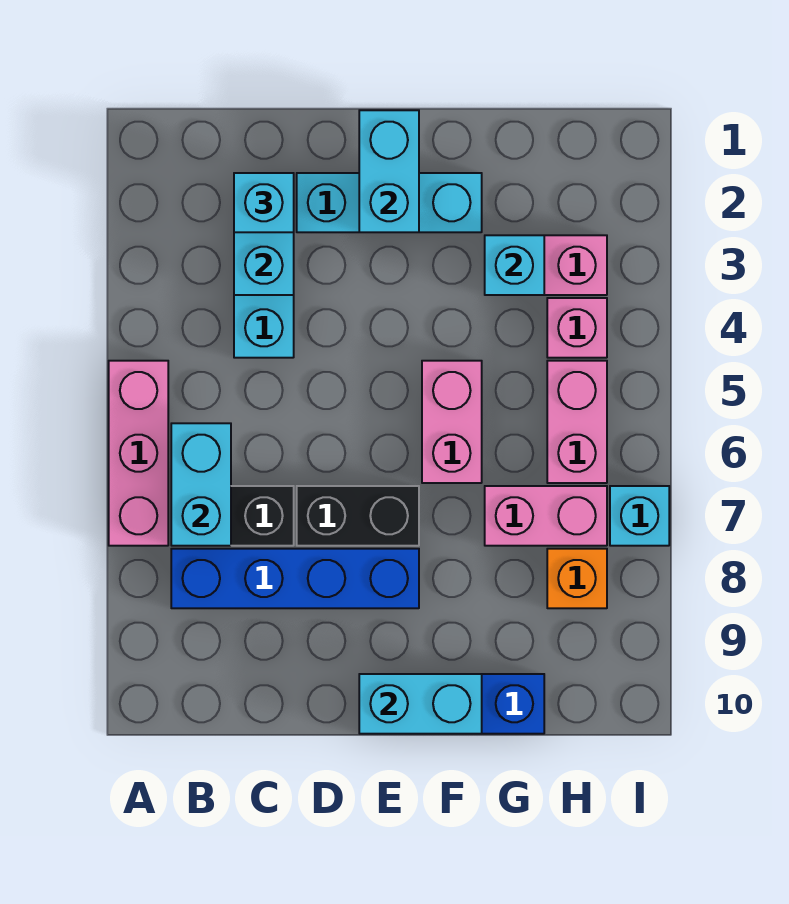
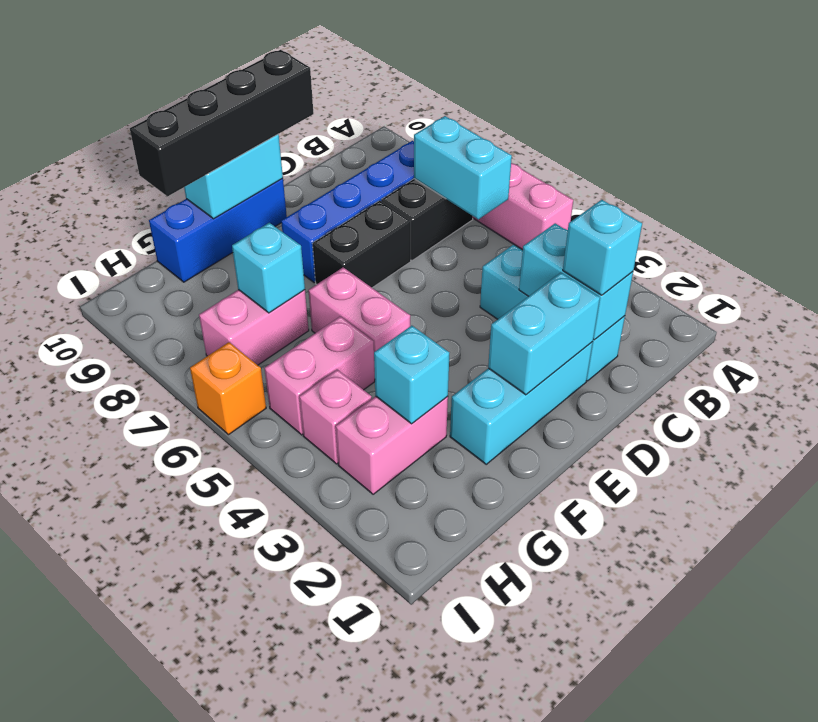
none -> black 1x4 brick [130,50,314,196]
cyan 1x2 brick [359,110,419,232] -> cyan 1x2 brick turned to [488,273,600,395]
pink 1x2 brick [547,361,607,483] -> pink 1x2 brick turned to [264,316,375,435]
orange 1x1 brick [547,549,607,608] -> orange 1x1 brick moved to [190,342,266,435]
cyan 1x1 brick [610,486,669,546] -> cyan 1x1 brick moved to [232,223,305,313]

